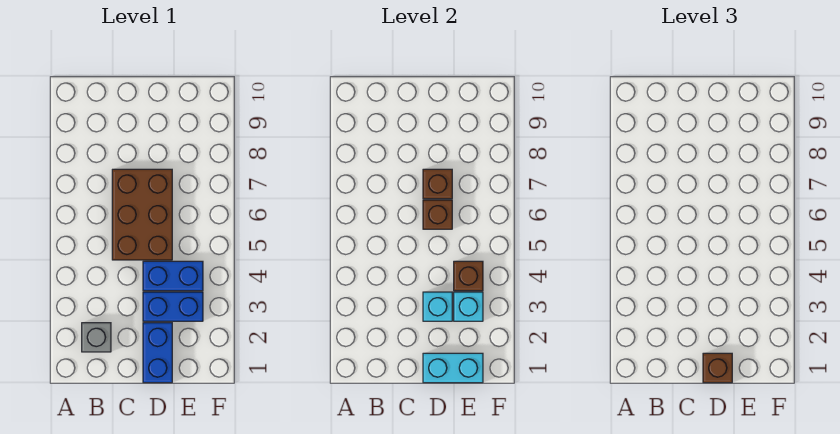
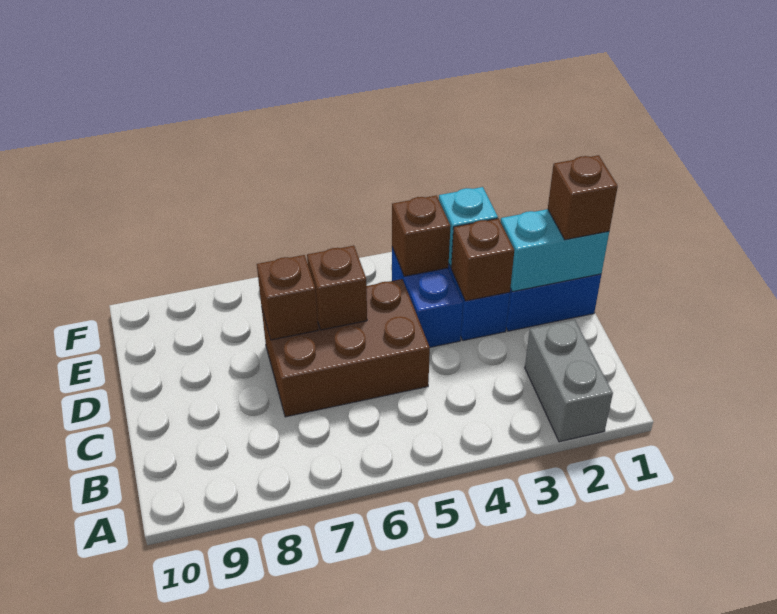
grey 1x1 brick [82,323,111,352] -> grey 1x2 brick [525,320,613,442]
cyan 1x2 brick [423,353,483,383] -> cyan 1x2 brick turned to [501,209,609,292]
cyan 1x1 brick [423,292,452,321] -> brown 1x1 brick [451,218,514,301]

